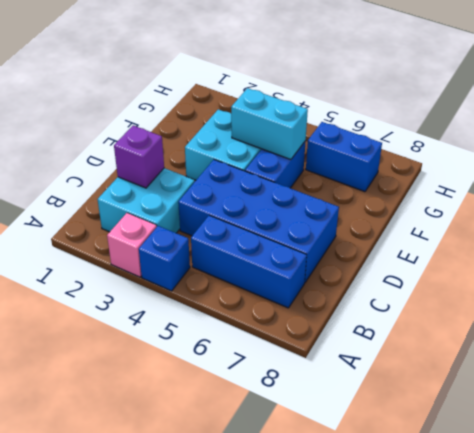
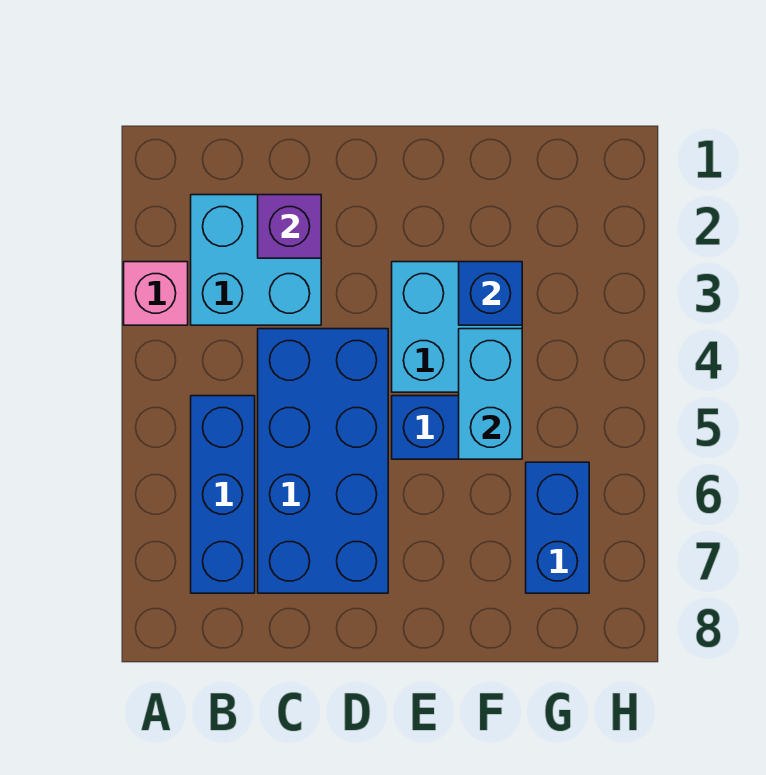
blue 1x1 brick [139,226,190,291] -> blue 1x1 brick moved to [459,262,522,325]

